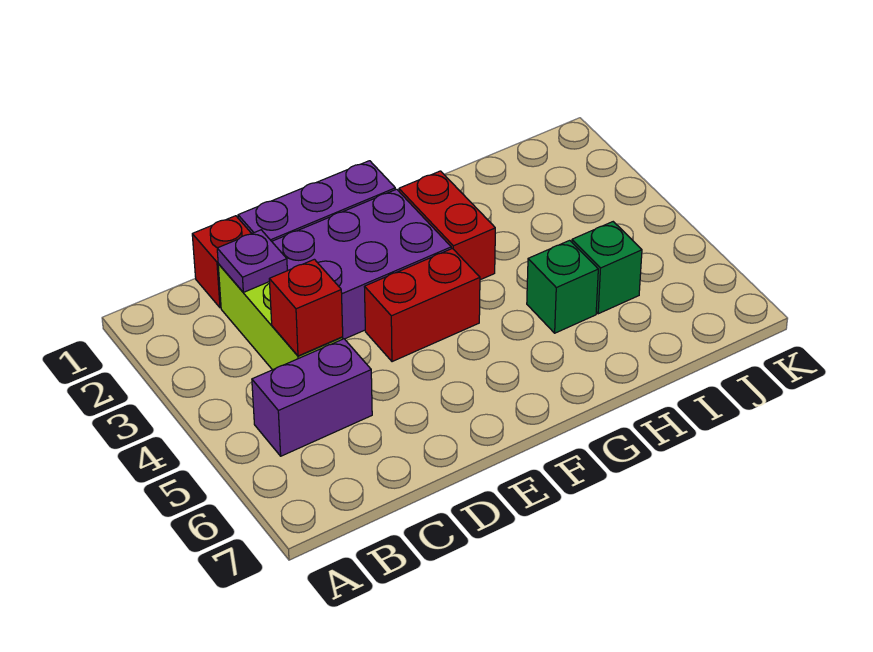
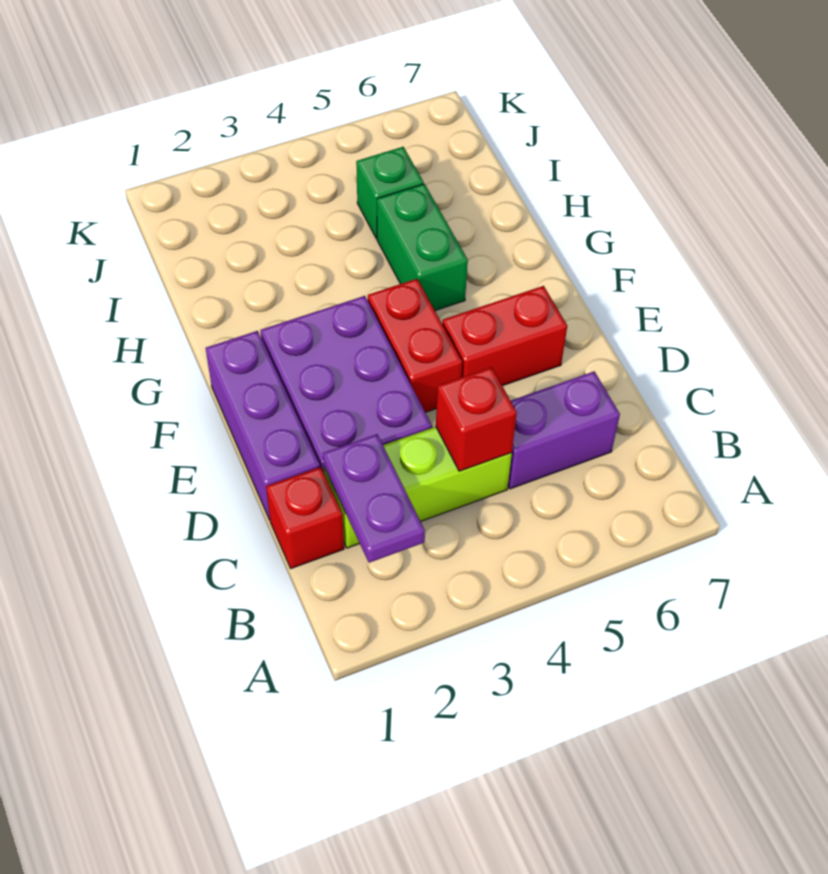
purple 1x2 brick [252,339,372,456] -> purple 1x2 brick turned to [508,371,620,489]
purple 1x1 plate [217,230,287,292] -> purple 1x2 plate [323,434,425,563]
red 1x2 brick [399,171,495,280] -> red 1x2 brick moved to [442,286,567,386]
green 1x1 brick [527,240,598,333] -> green 1x2 brick [377,184,468,311]

